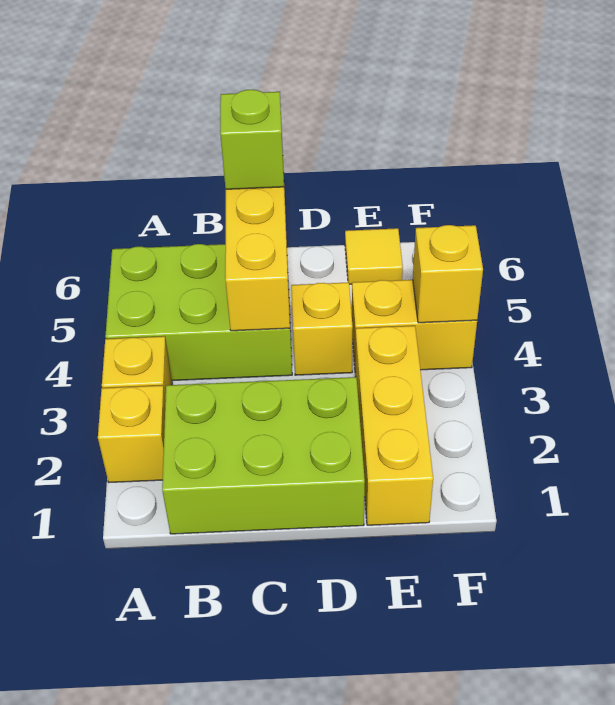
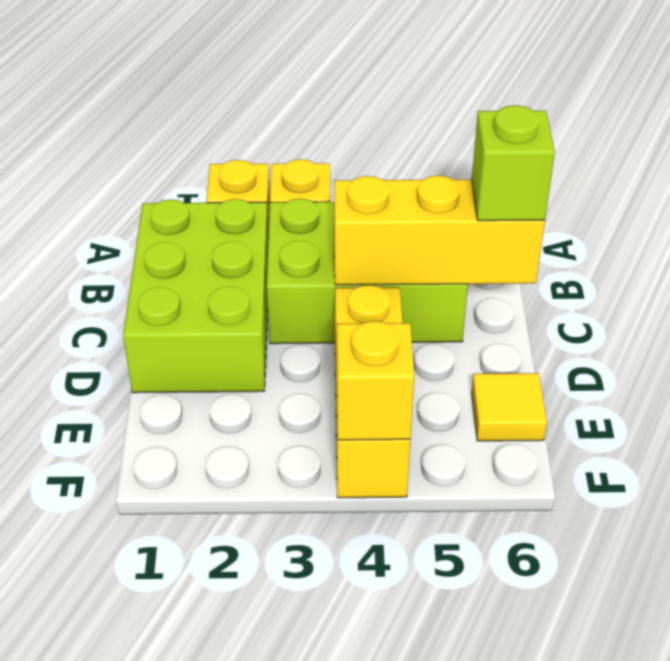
lime 2x3 brick [105,244,292,381] -> lime 2x3 brick turned to [267,199,468,344]
yellow 1x3 brick [355,326,433,525] -> none

